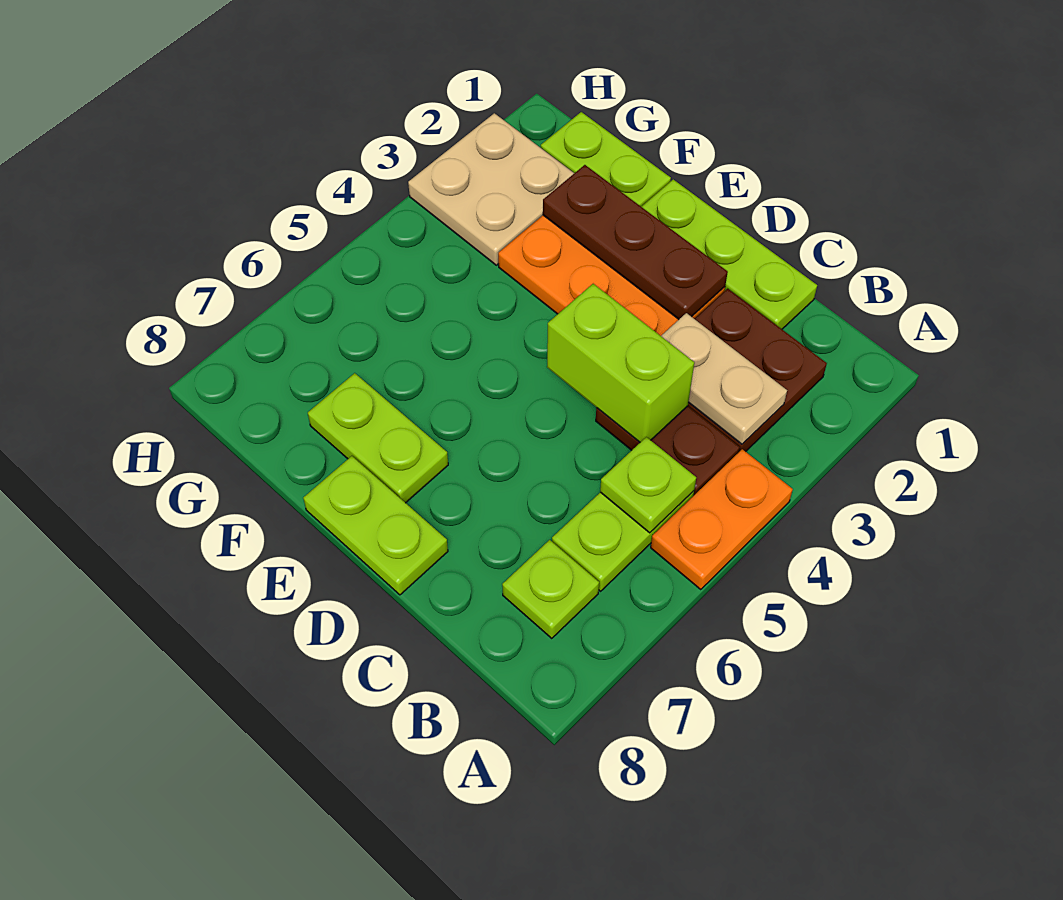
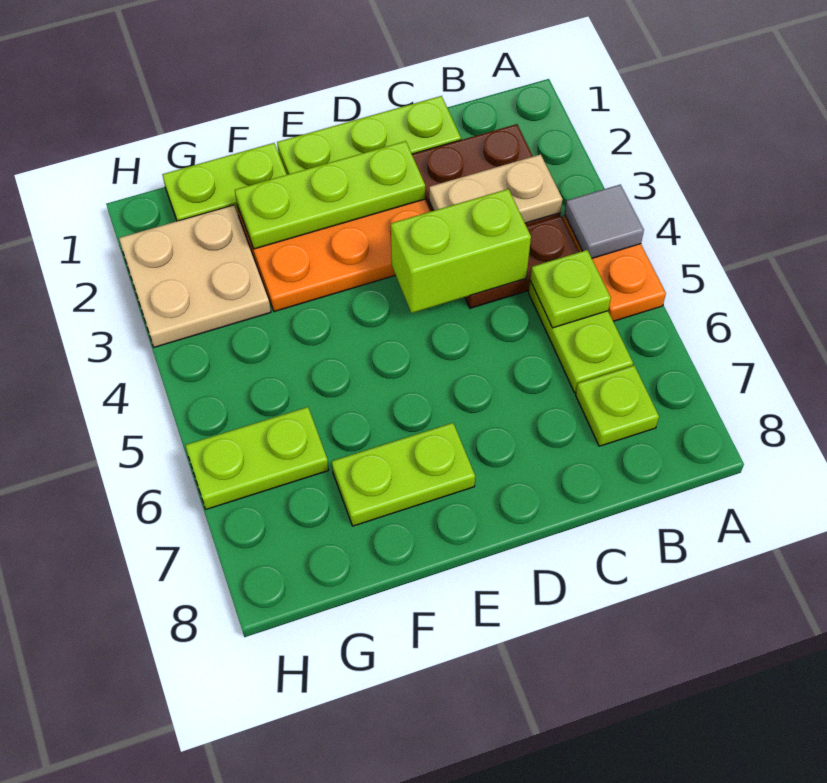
none -> grey 1x1 tile [565,185,644,258]
brown 1x3 plate [543,165,728,319] -> lime 1x3 plate [235,141,425,249]
lime 1x2 plate [303,456,448,595] -> lime 1x2 plate moved to [185,407,329,509]

